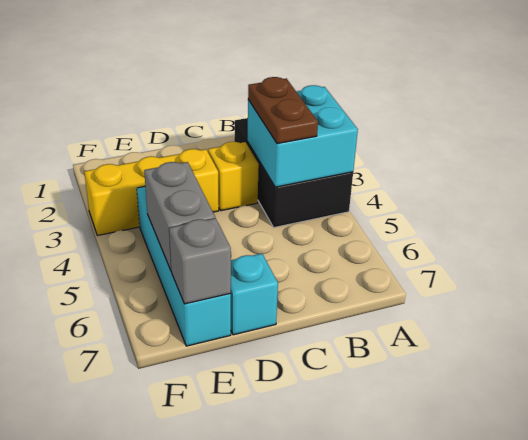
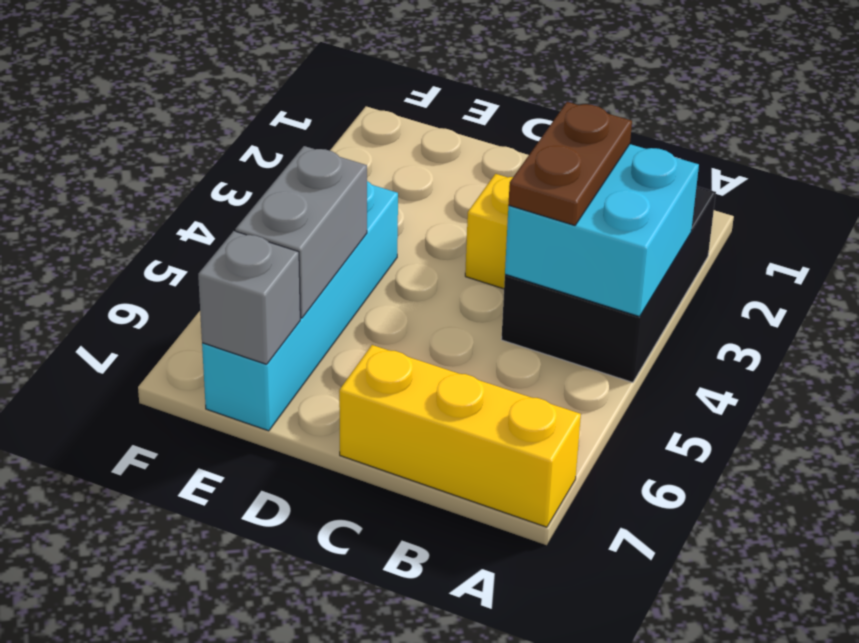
yellow 1x3 brick [84,149,219,235] -> yellow 1x3 brick moved to [339,345,581,527]
cyan 1x1 brick [231,253,278,335] -> none

